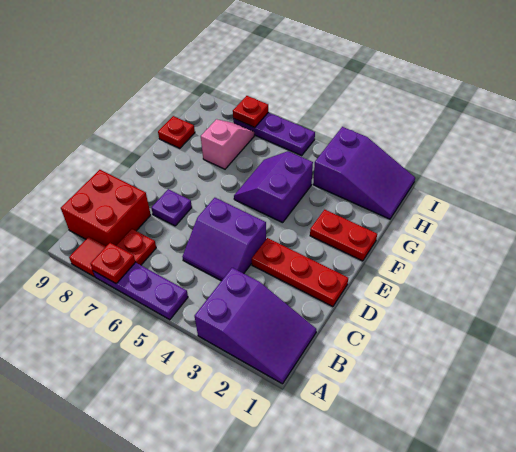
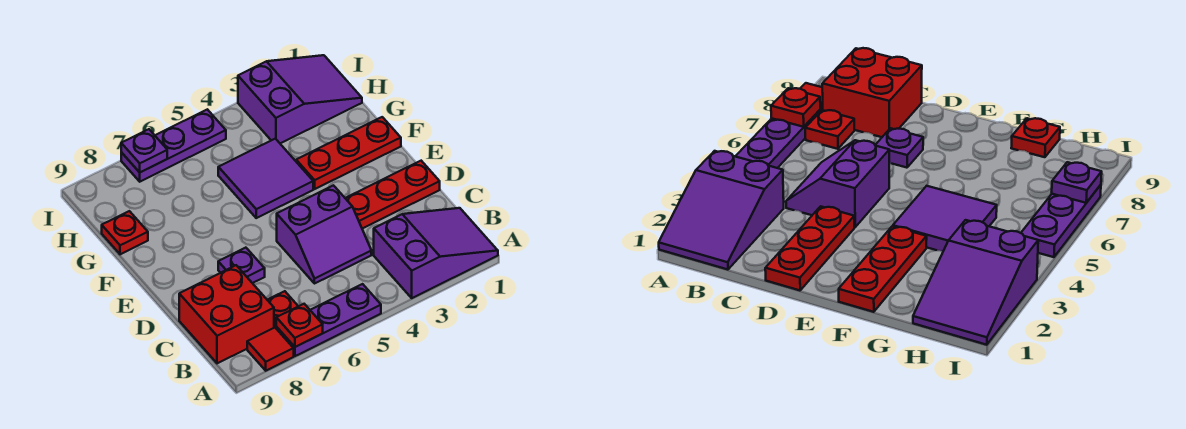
red 1x2 plate [310,209,377,261] -> red 1x3 plate [296,117,401,189]
purple 2x2 slope [234,151,313,223] -> purple 2x2 tile [218,139,313,218]
pink 1x2 slope [201,119,254,169] -> none
red 1x1 plate [233,96,268,128] -> purple 1x1 plate [121,129,167,172]

